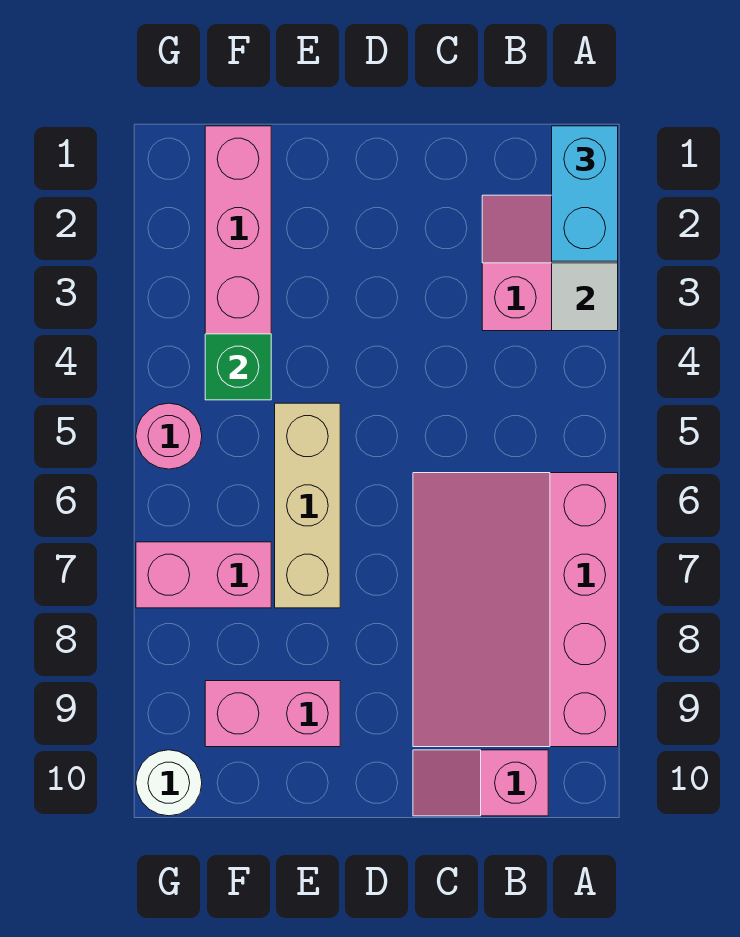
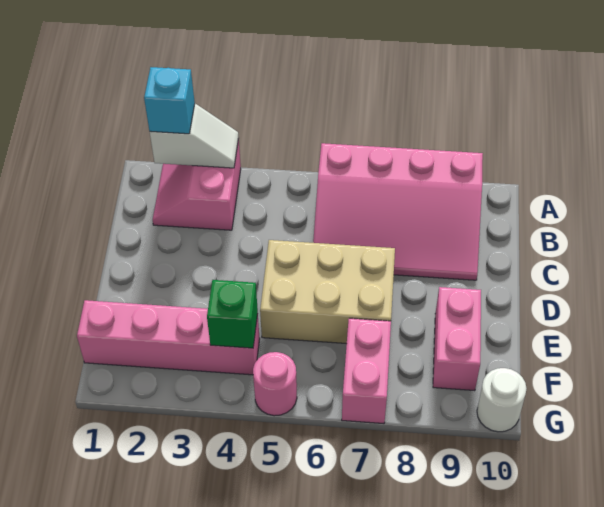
cyan 1x2 brick [552,126,618,261] -> cyan 1x1 brick [144,67,195,134]
pink 1x2 slope [413,750,548,816] -> none
tan 1x3 brick [275,403,340,608] -> tan 2x3 brick [260,240,395,344]

